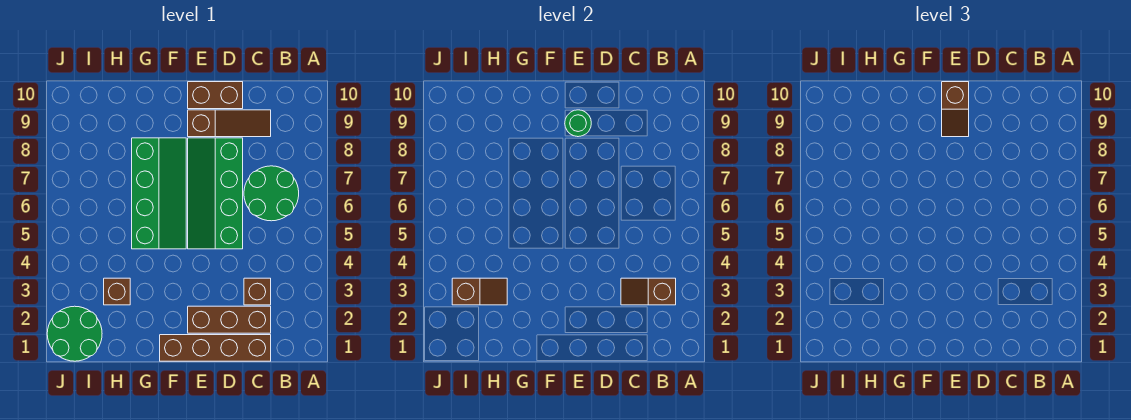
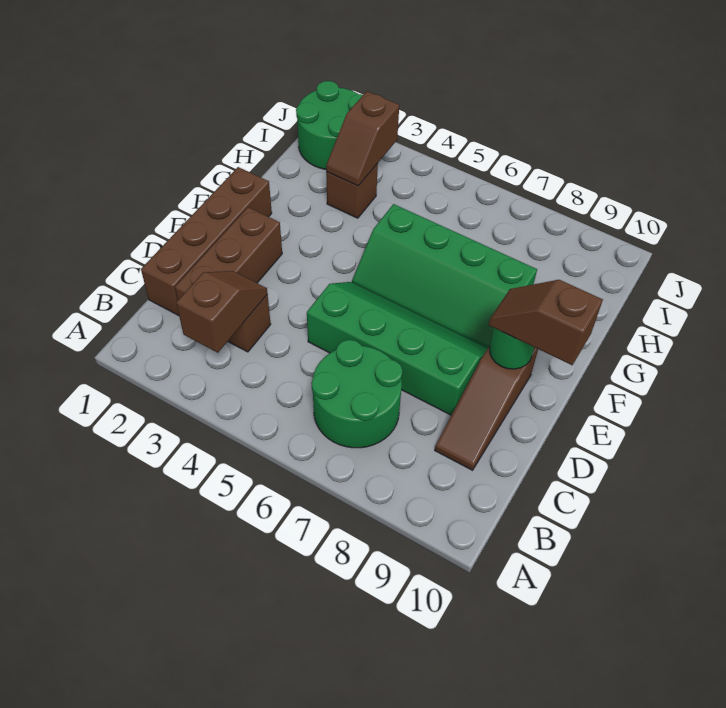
brown 1x2 brick [188,82,243,109] -> none

